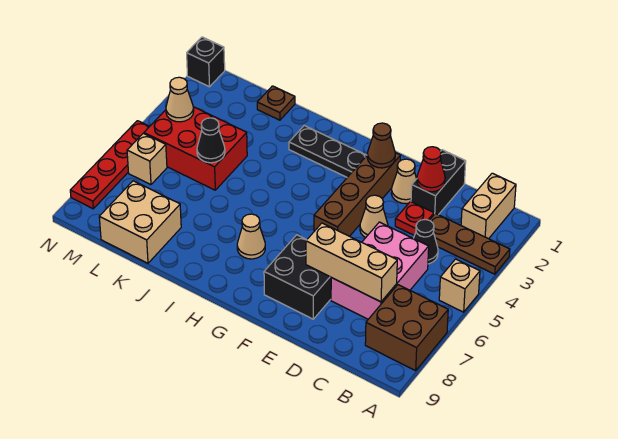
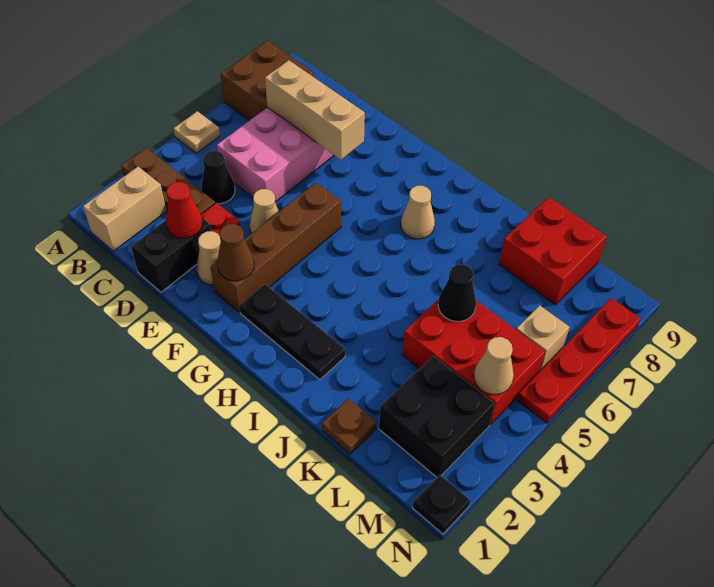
tan 1x1 brick [439,259,480,312] -> tan 1x1 plate [173,111,220,153]
black 2x2 brick [264,235,331,319] -> black 2x2 brick moved to [379,356,495,477]
tan 2x2 brick [99,181,181,263] -> red 2x2 brick [499,197,607,305]
black 1x1 brick [187,37,225,87] -> black 1x1 plate [413,475,470,534]

